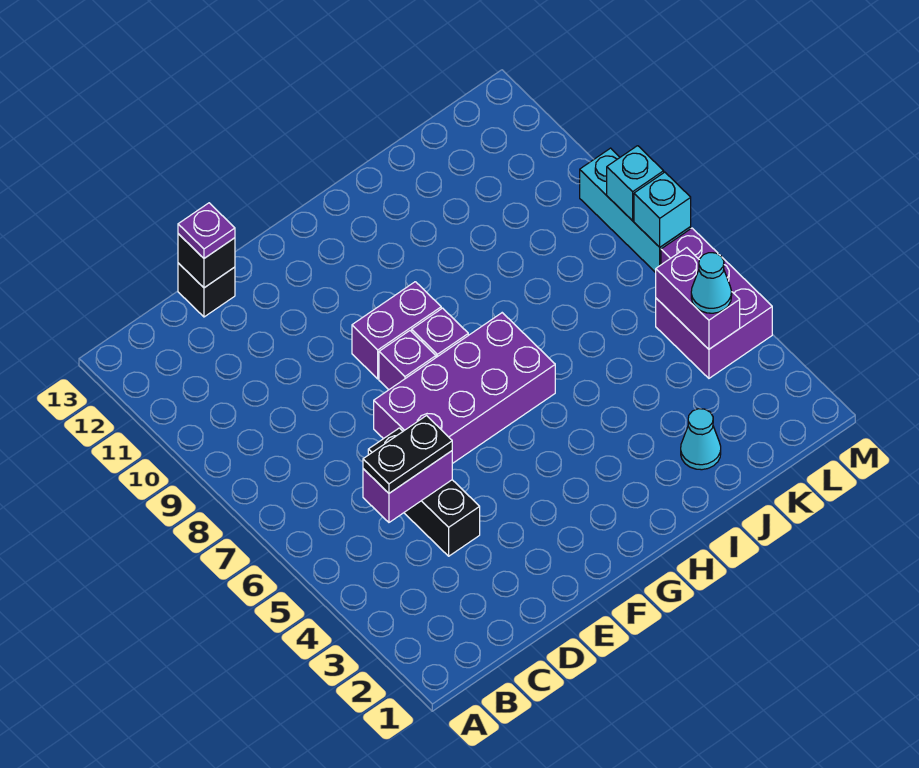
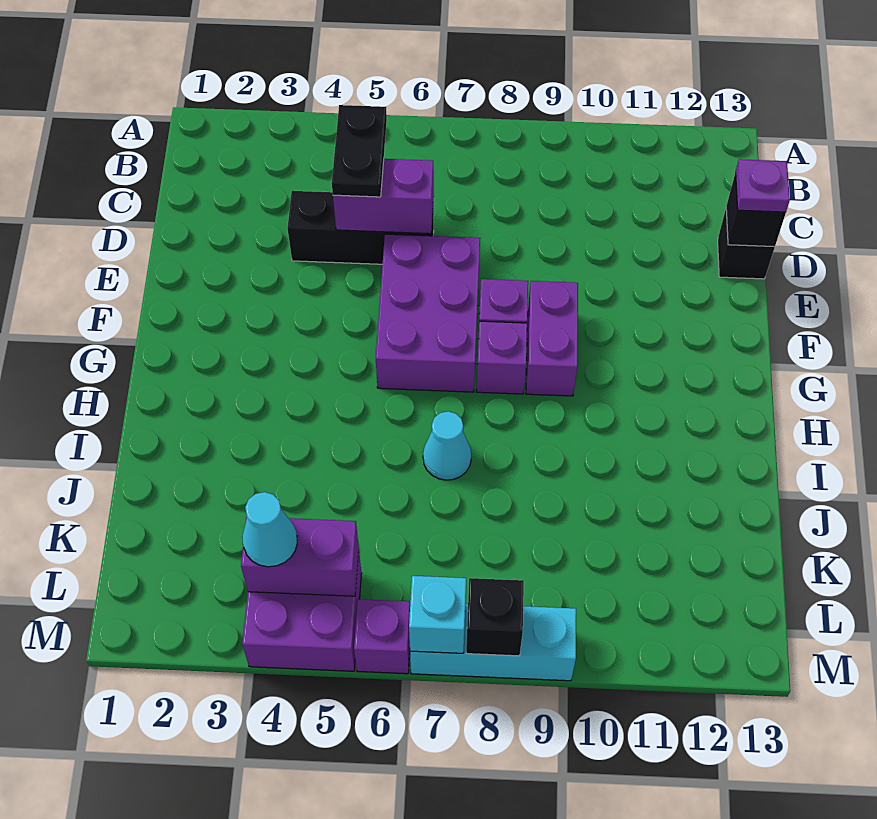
purple 1x2 brick [363,451,452,522] -> purple 1x2 brick turned to [333,159,434,234]
purple 2x4 brick [374,313,555,464] -> purple 2x3 brick [376,234,480,392]
cyan 1x1 cone [681,409,721,470] -> cyan 1x1 cone moved to [423,411,471,480]
cyan 1x1 brick [607,146,664,221] -> black 1x1 brick [466,578,524,656]

